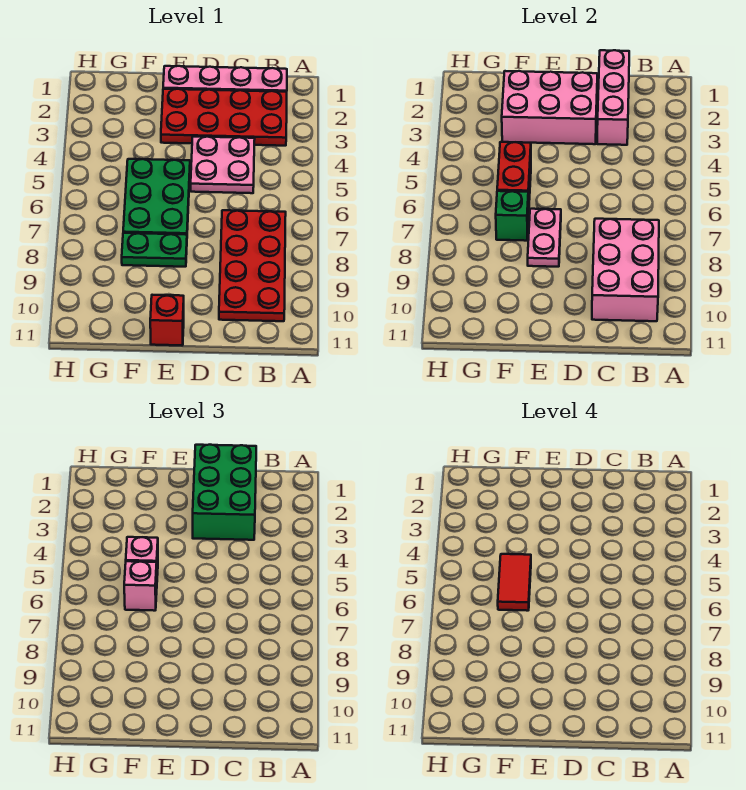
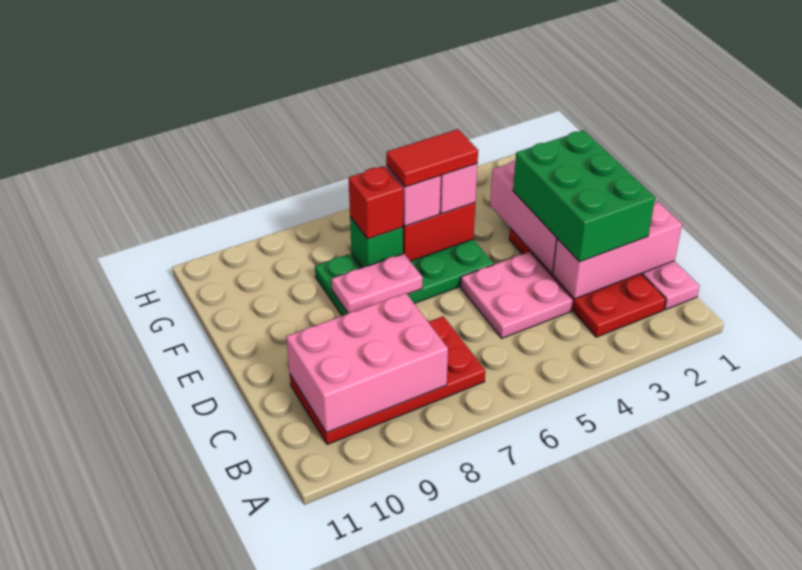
green 2x3 brick [193,445,256,540] -> green 2x3 brick turned to [513,130,655,262]
red 1x1 brick [150,295,184,345] -> red 1x1 brick moved to [349,166,403,239]

